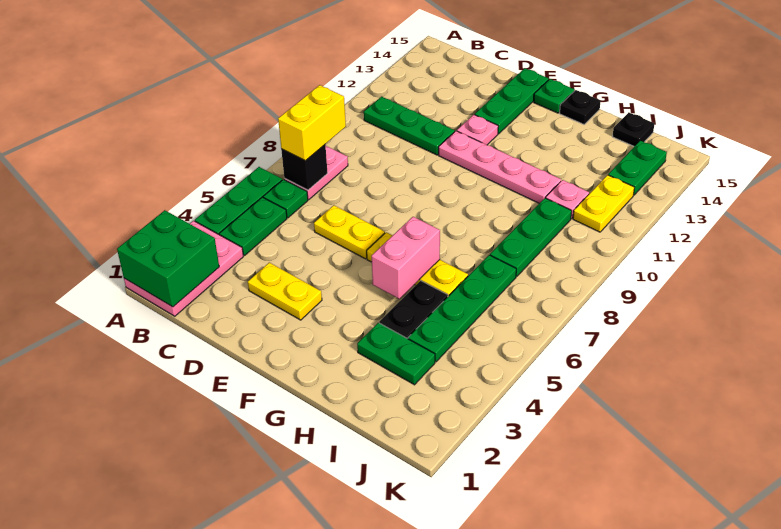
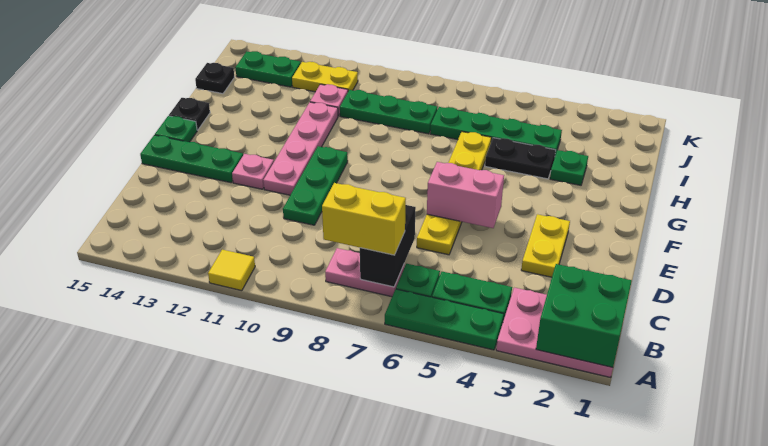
none -> yellow 1x1 tile [208,250,255,291]
black 1x1 brick [281,145,328,190] -> black 1x2 brick [360,205,416,287]
green 1x3 plate [364,97,455,155] -> green 1x3 plate moved to [283,146,348,225]
pink 1x2 brick [372,217,440,299] -> pink 1x2 brick moved to [427,162,504,228]
green 1x2 plate [357,323,435,385] -> green 1x1 plate [550,150,588,185]

